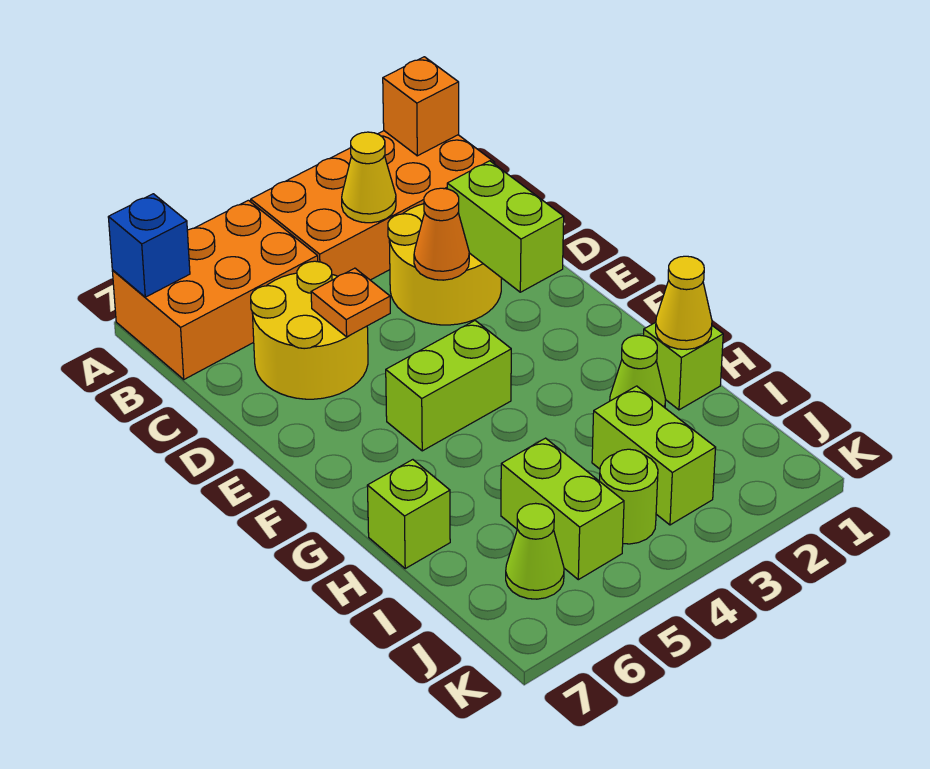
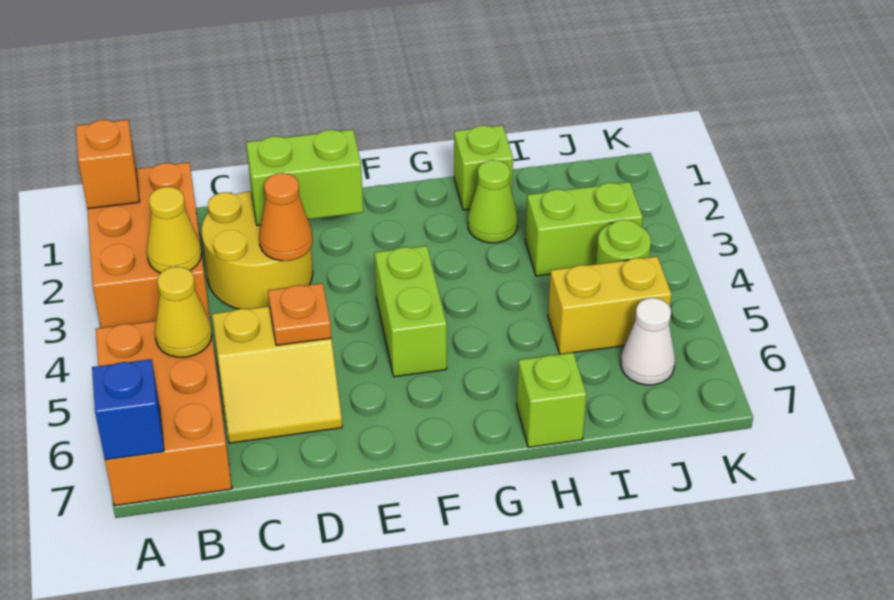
orange 2x4 brick [251,131,495,280] -> orange 2x3 brick [87,162,209,328]
yellow 2x2 round brick [251,261,368,399] -> yellow 2x2 slope [212,306,342,443]
yellow 1x1 cone [656,256,712,349] -> yellow 1x1 cone moved to [155,267,212,357]
lime 1x2 brick [501,438,624,580] -> yellow 1x2 brick [548,257,671,354]
lime 1x1 cone [506,503,564,599] -> white 1x1 cone [621,298,675,385]

